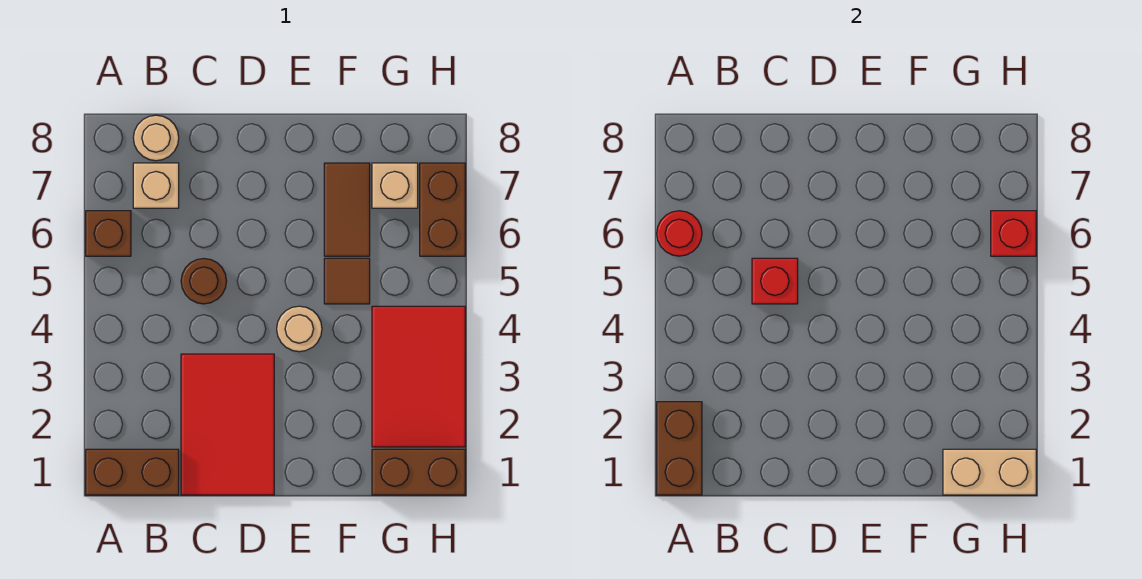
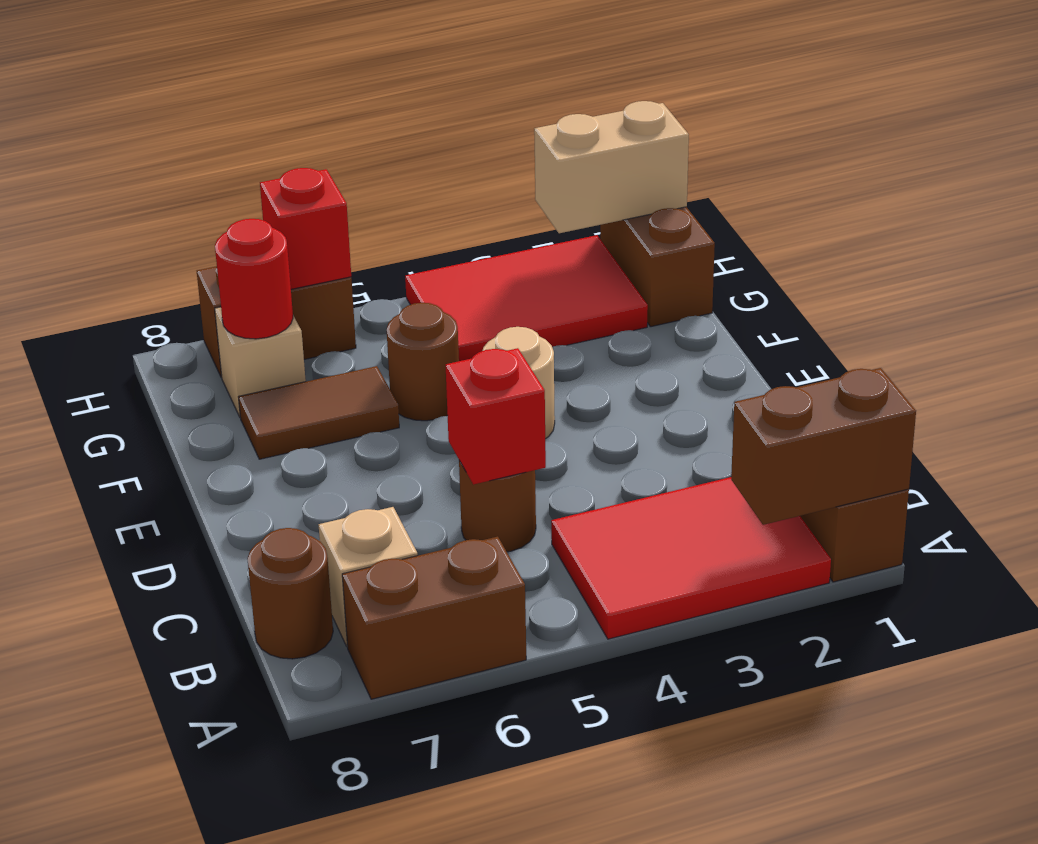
brown 1x1 brick [86,211,131,256] -> brown 1x2 brick [342,537,526,699]
red 1x1 round brick [657,211,702,256] -> red 1x1 round brick moved to [215,219,293,339]
tan 1x1 round brick [133,115,179,161] -> brown 1x1 round brick [247,528,333,659]
red 2x3 tile [181,354,274,495] -> red 2x3 tile moved to [551,477,831,639]
brown 1x1 tile [324,258,370,304] -> brown 1x1 round brick [387,303,459,421]
tan 1x2 brick [943,449,1036,495] -> tan 1x2 brick turned to [534,101,689,233]

